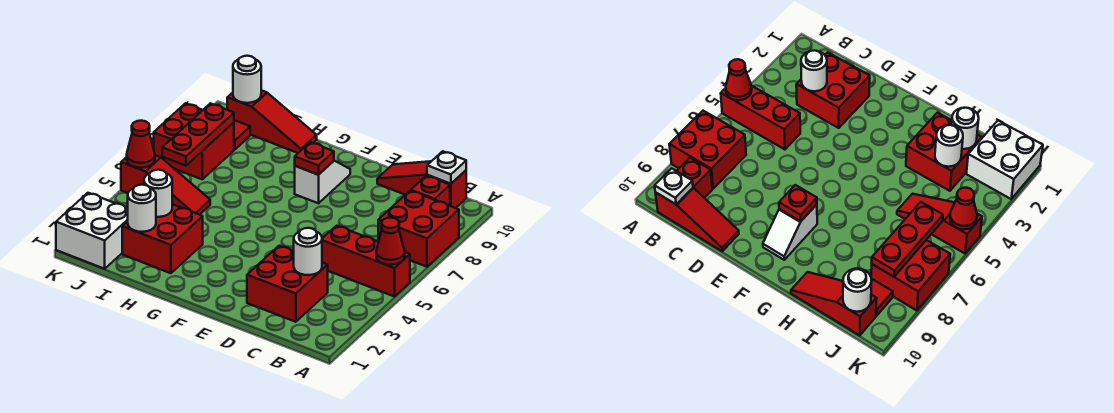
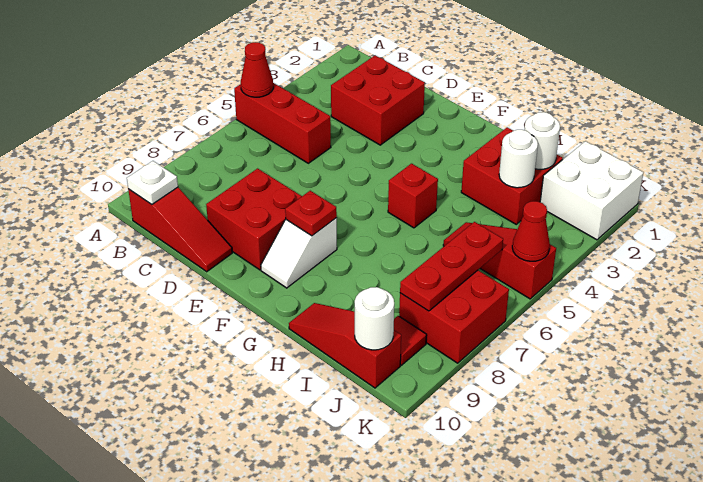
red 2x2 brick [378,191,459,267] -> red 2x2 brick moved to [206,168,302,270]
red 1x1 brick [411,176,450,206] -> red 1x1 brick moved to [388,164,438,228]
white 1x1 round brick [294,228,322,275] -> none

